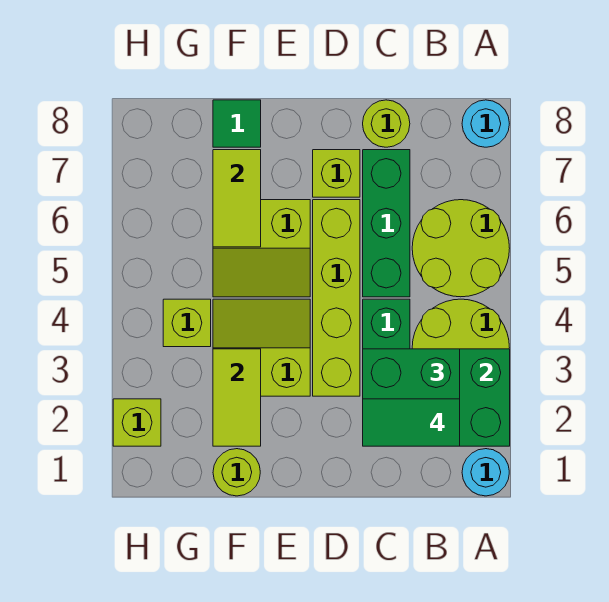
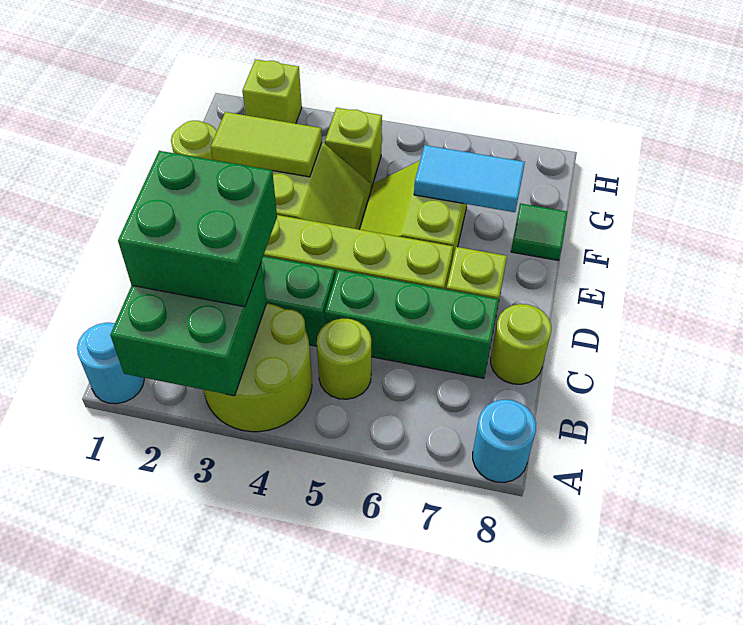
lime 2x2 round brick [412,200,510,297] -> lime 1x1 round brick [317,318,371,399]
green 1x2 tile [363,399,460,446] -> none
lime 1x2 tile [213,150,261,247] -> cyan 1x2 tile [414,145,525,212]

